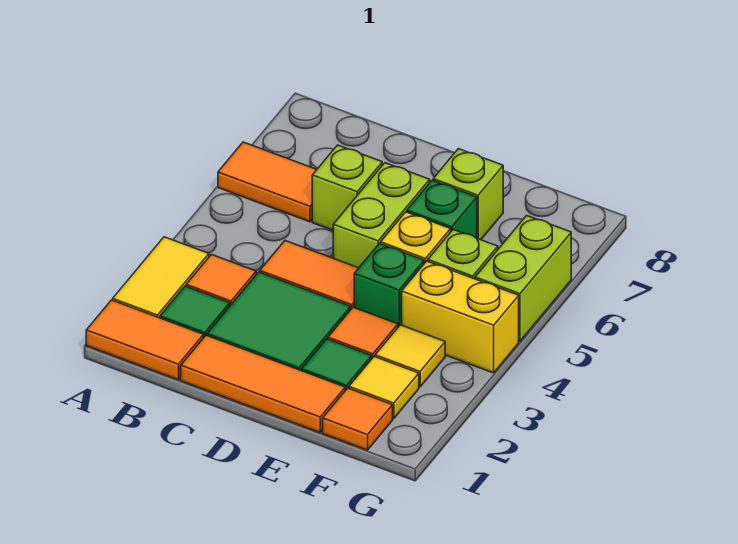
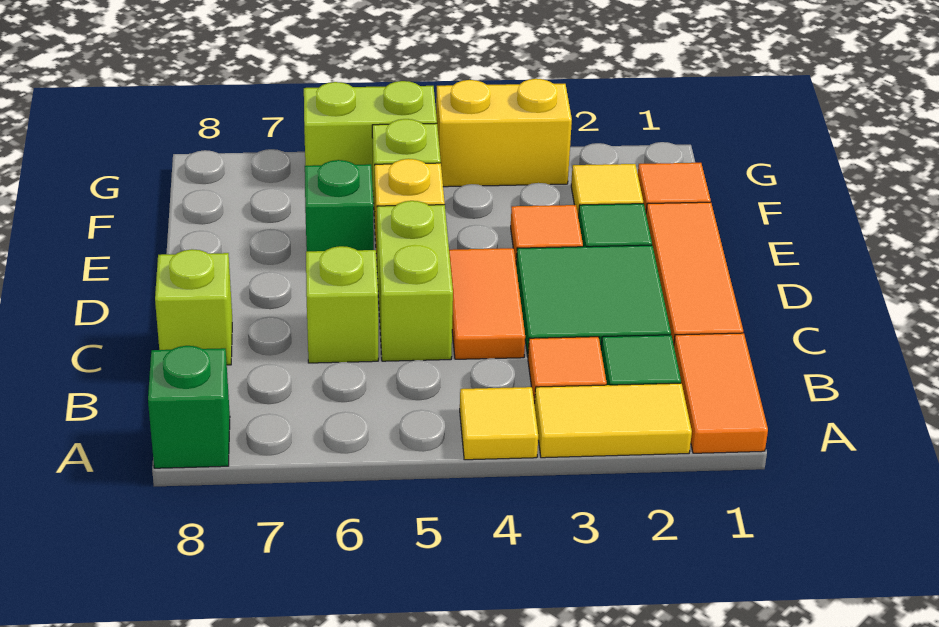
orange 1x2 tile [218,142,317,222] -> none
lime 1x2 brick [333,163,430,268] -> lime 1x2 brick turned to [377,201,453,361]
green 1x1 brick [354,244,424,327] -> green 1x1 brick moved to [148,346,230,468]
lime 1x1 brick [433,149,503,240] -> lime 1x1 brick moved to [155,249,232,365]
yellow 1x1 tile [375,325,445,387] -> yellow 1x1 tile moved to [460,387,538,460]
yellow 1x2 brick [402,261,519,373] -> yellow 1x2 brick turned to [436,79,572,187]

